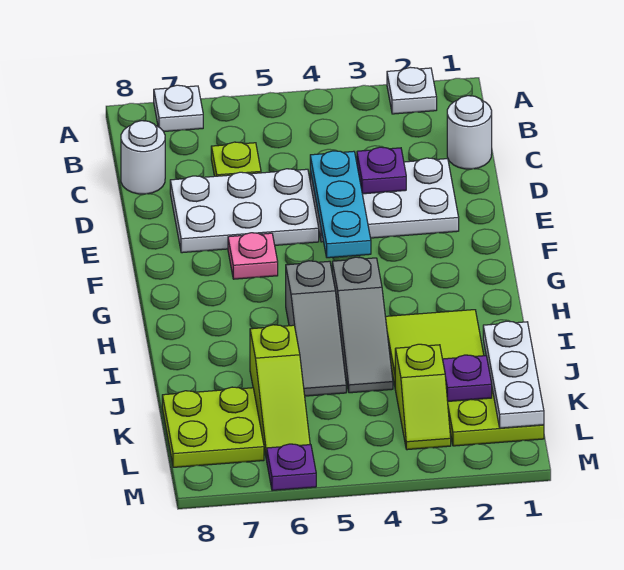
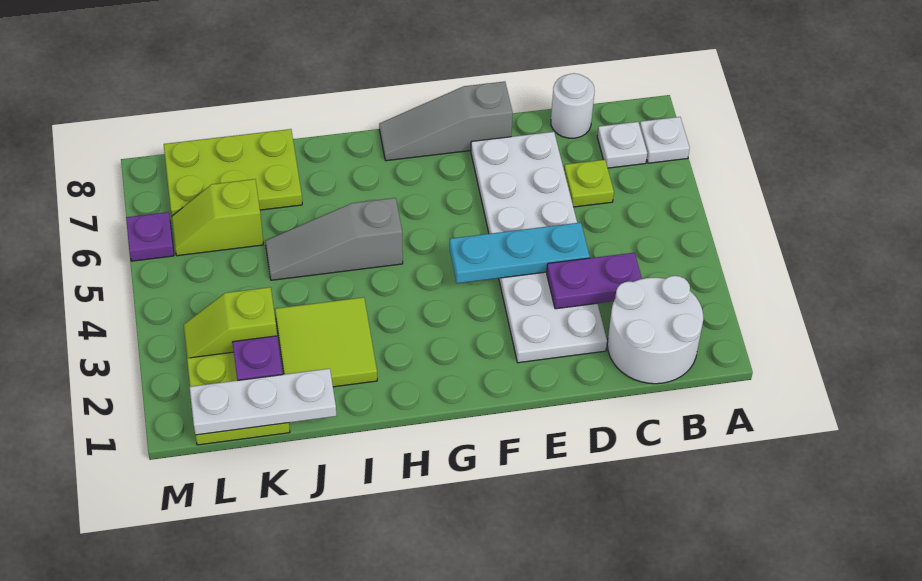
white 1x1 plate [387,67,437,114] -> white 1x1 plate moved to [597,122,647,168]
white 1x1 round brick [447,96,492,169] -> white 2x2 round brick [607,276,703,384]
purple 1x1 plate [357,147,406,194] -> purple 1x2 plate [547,253,642,309]
pink 1x1 plate [228,233,278,279] -> none
grey 1x3 slope [332,257,393,393] -> grey 1x3 slope moved to [379,82,513,161]
lime 1x3 slope [250,325,310,460] -> lime 1x2 slope [172,179,263,256]
lime 2x2 plate [162,387,264,467] -> lime 2x3 plate [164,129,302,216]

